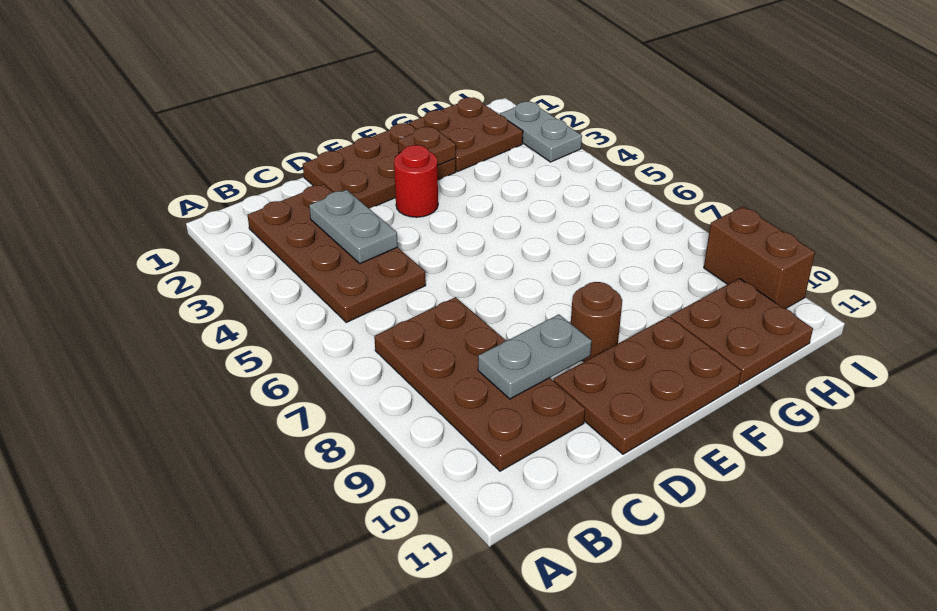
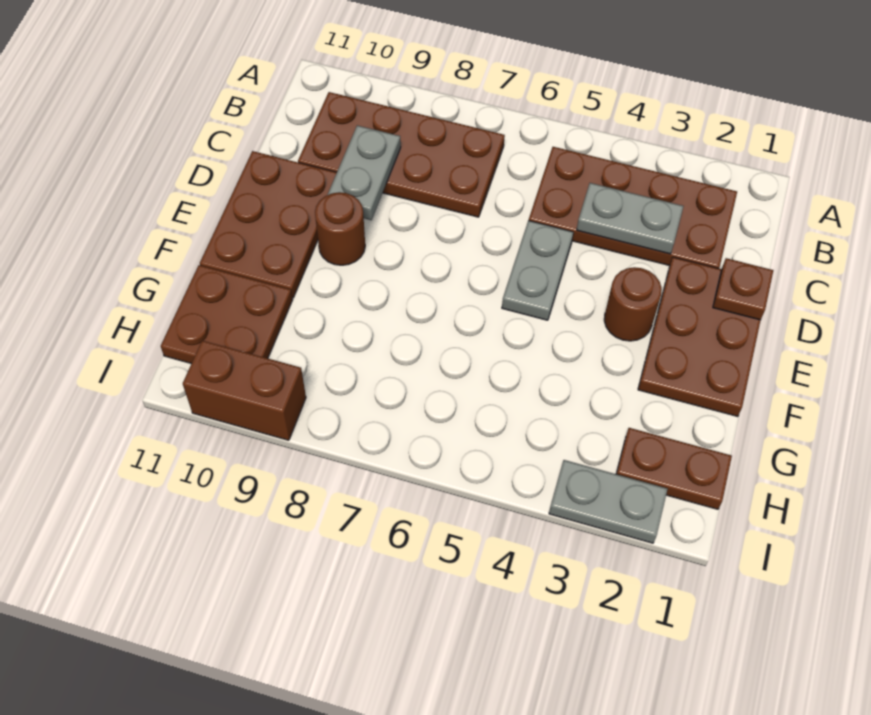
none -> grey 1x2 plate [502,221,573,320]
red 1x1 round brick [394,145,438,217] -> brown 1x1 round brick [604,267,662,341]
brown 1x1 plate [398,126,456,166] -> brown 1x1 plate moved to [713,258,773,320]
brown 2x2 plate [409,97,523,171] -> brown 1x2 plate [616,428,732,509]

